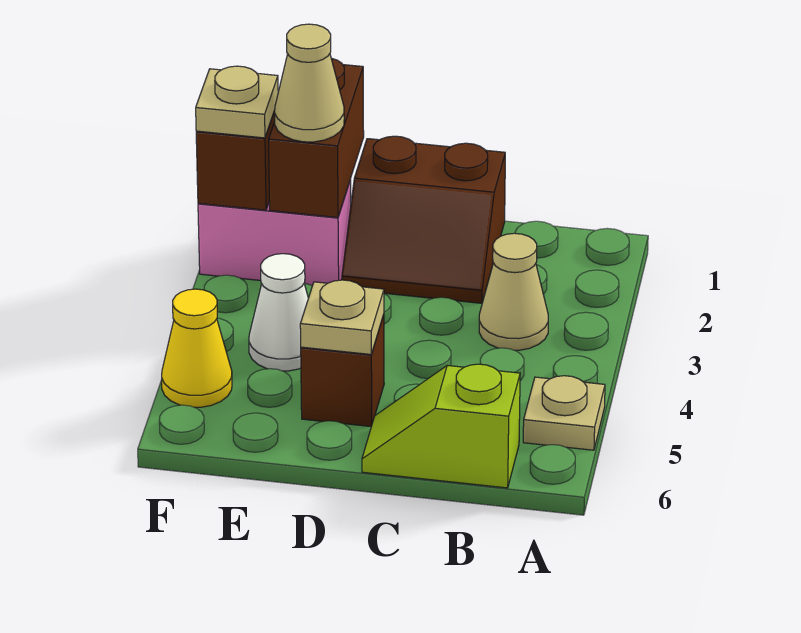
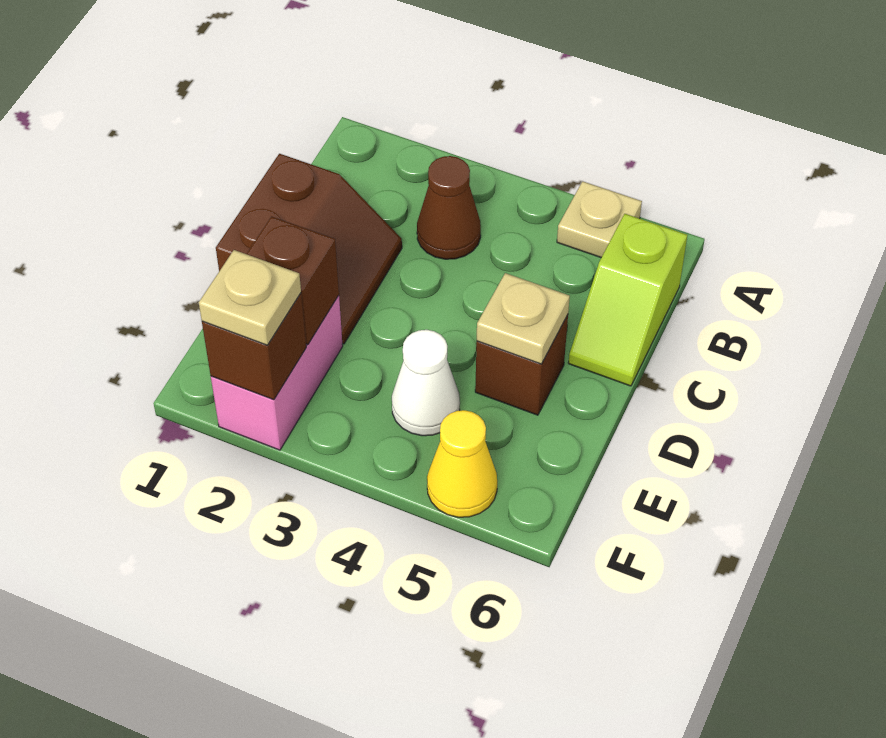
tan 1x1 cone [479,233,548,350] -> brown 1x1 cone [417,156,481,259]
brown 1x2 brick [269,58,364,217] -> brown 1x1 brick [247,217,339,345]
tan 1x1 cone [275,24,344,142] -> none

